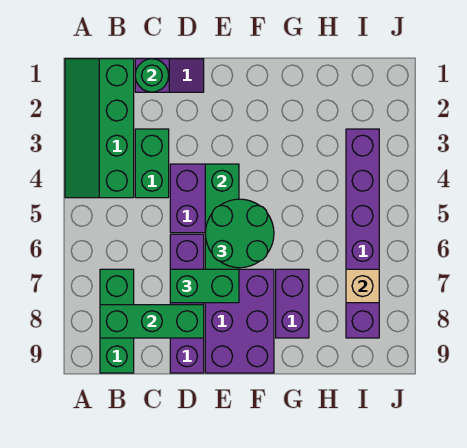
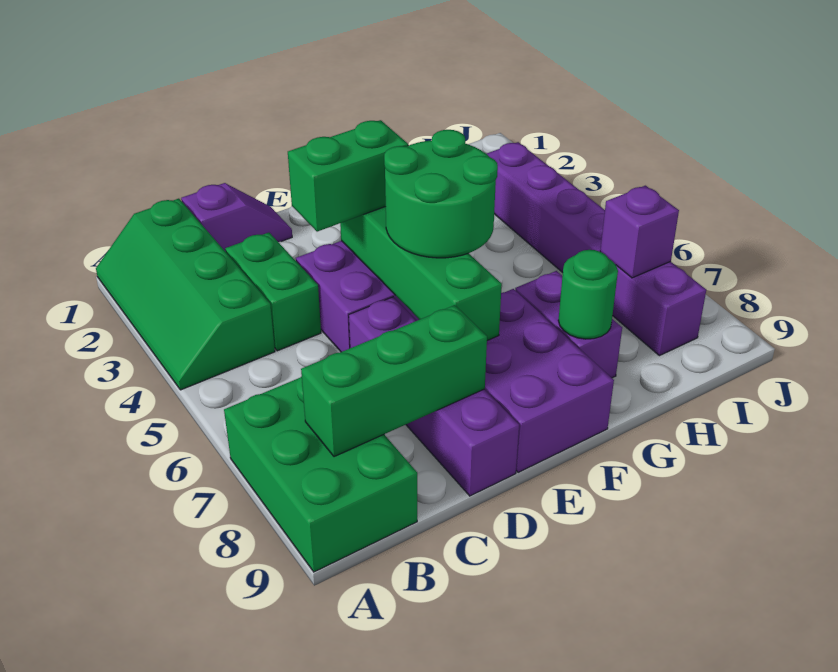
green 1x3 brick [100,269,134,373] -> green 2x3 brick [224,376,417,572]
green 1x1 round brick [135,59,169,92] -> green 1x1 round brick moved to [558,250,618,339]
green 1x2 brick [170,269,239,303] -> green 1x2 brick moved to [288,120,408,232]
tan 1x1 brick [346,269,379,303] -> purple 1x1 brick [600,186,679,278]

